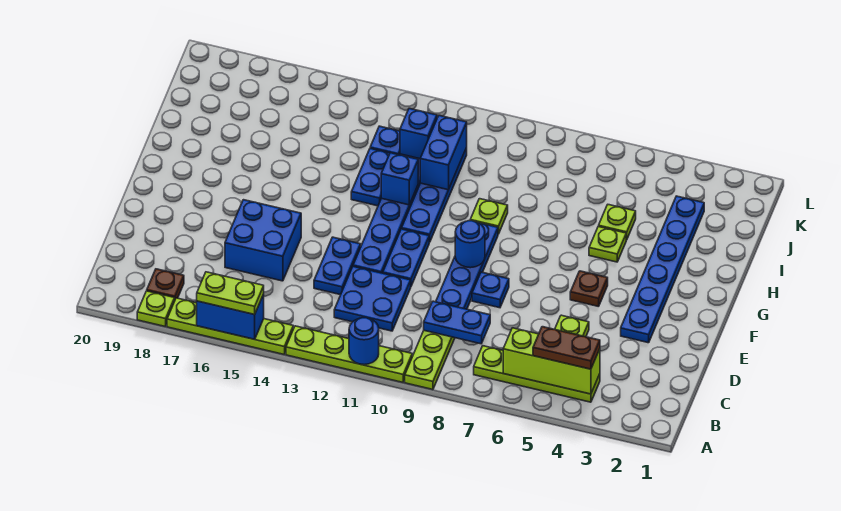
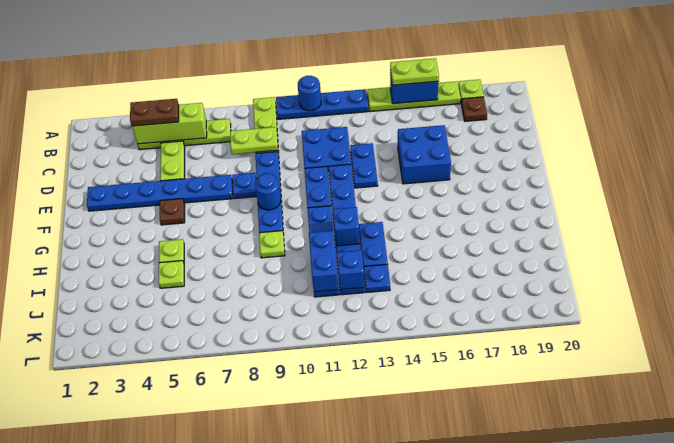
lime 1x4 plate [286,326,412,382] -> blue 1x4 plate [276,89,368,119]
blue 1x2 plate [424,301,490,344] -> lime 1x2 plate [230,127,278,154]
blue 1x6 plate [621,196,704,343] -> blue 1x6 plate turned to [87,175,233,211]

